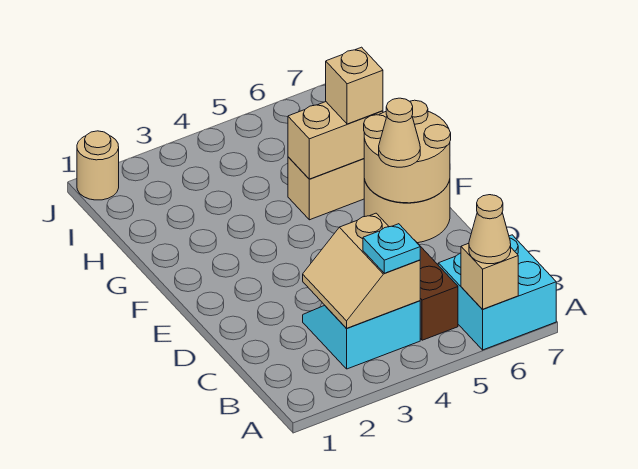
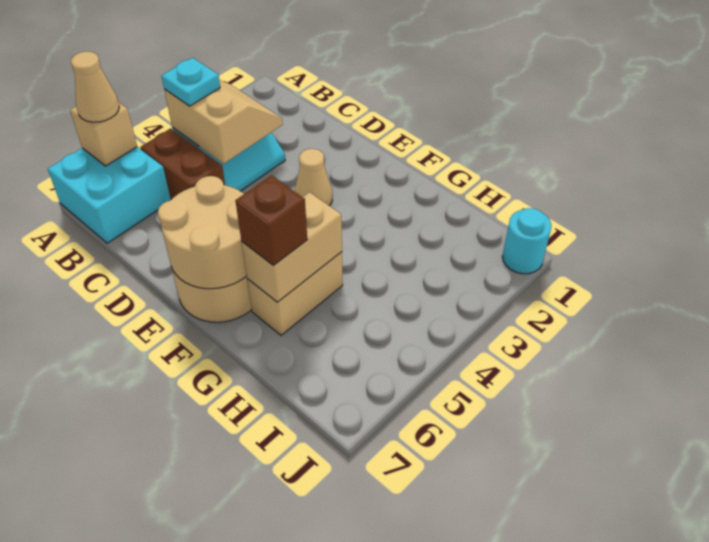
tan 1x1 cone [379,98,420,167] -> tan 1x1 cone moved to [295,149,332,205]
tan 1x1 brick [326,47,383,124] -> brown 1x1 brick [236,175,307,265]
tan 1x1 round brick [77,131,119,200] -> cyan 1x1 round brick [502,208,552,274]

